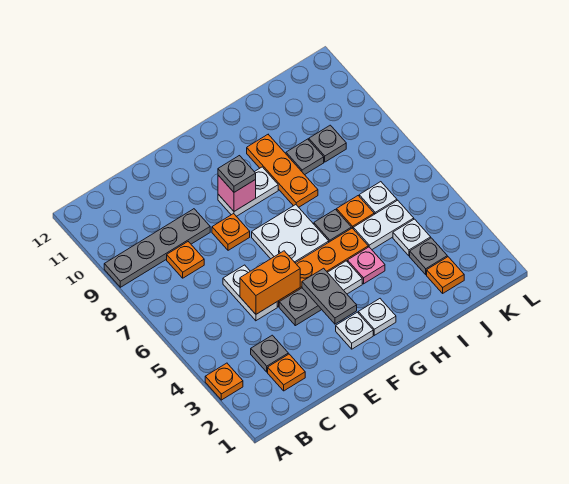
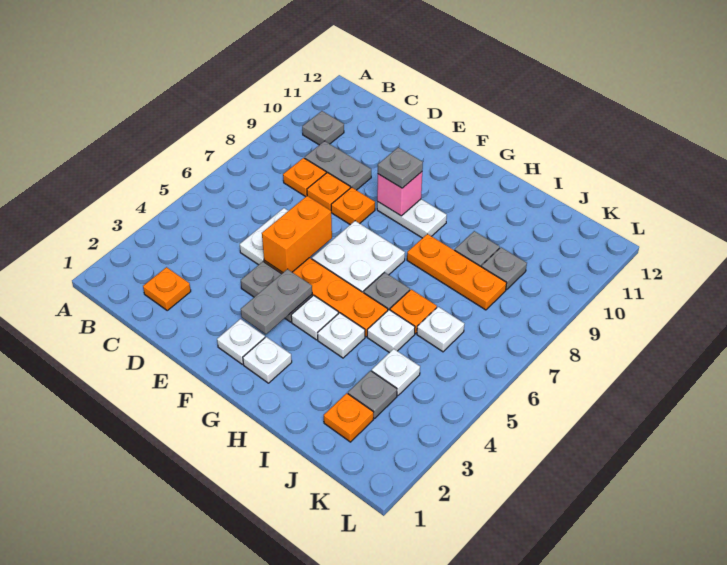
orange 1x1 plate [205,363,243,400] -> orange 1x1 plate moved to [307,172,350,210]
grey 1x4 plate [104,209,210,287] -> grey 1x2 plate [305,141,371,190]
grey 1x1 plate [251,335,288,372] -> grey 1x1 plate moved to [302,111,344,145]
orange 1x2 brick [240,251,300,314] -> orange 1x2 brick turned to [262,196,332,273]
pink 1x1 plate [348,247,385,284] -> white 1x1 plate [318,313,365,358]
orange 1x3 plate [247,134,318,207] -> orange 1x3 plate turned to [407,234,507,310]
white 1x2 plate [353,200,414,249] -> white 1x1 plate [367,310,415,353]

